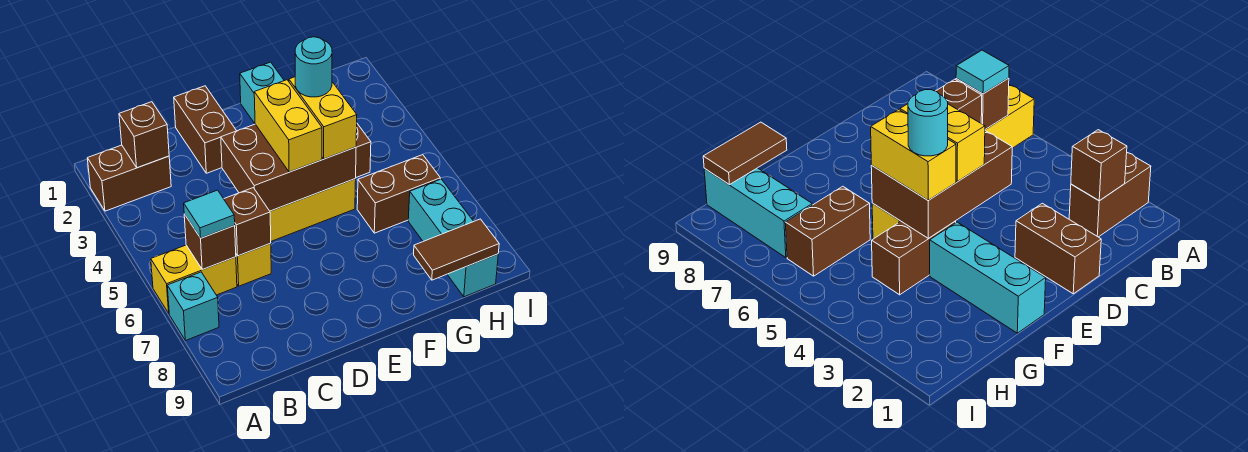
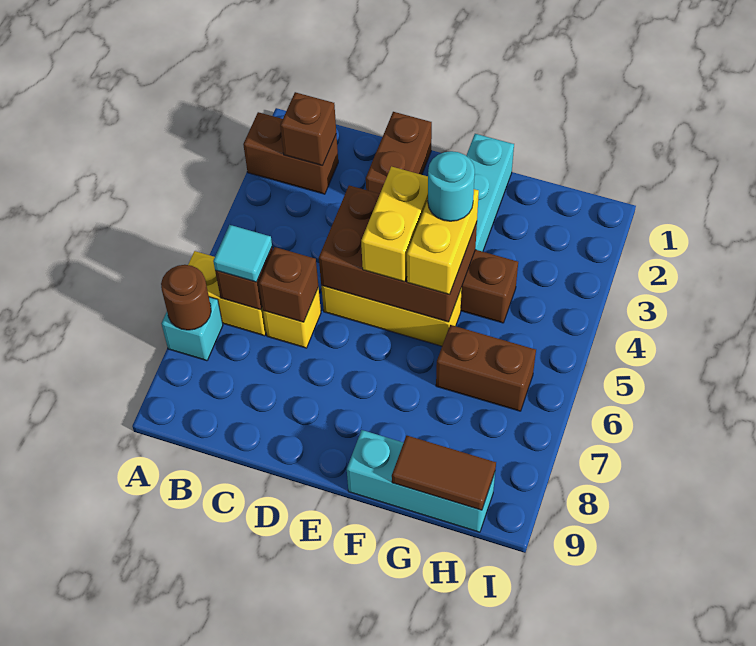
none -> brown 1x1 round brick [161,265,211,330]
cyan 1x3 brick [408,179,498,297] -> cyan 1x3 brick turned to [347,430,495,532]

